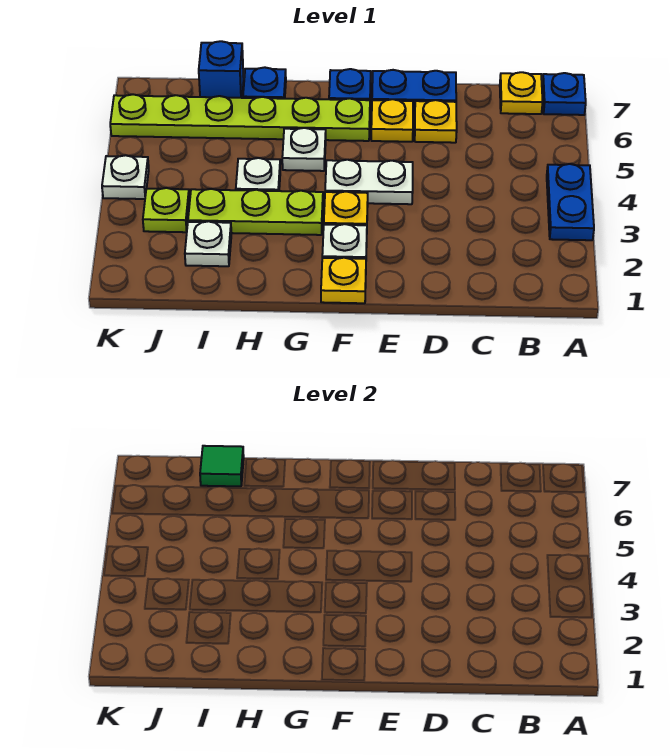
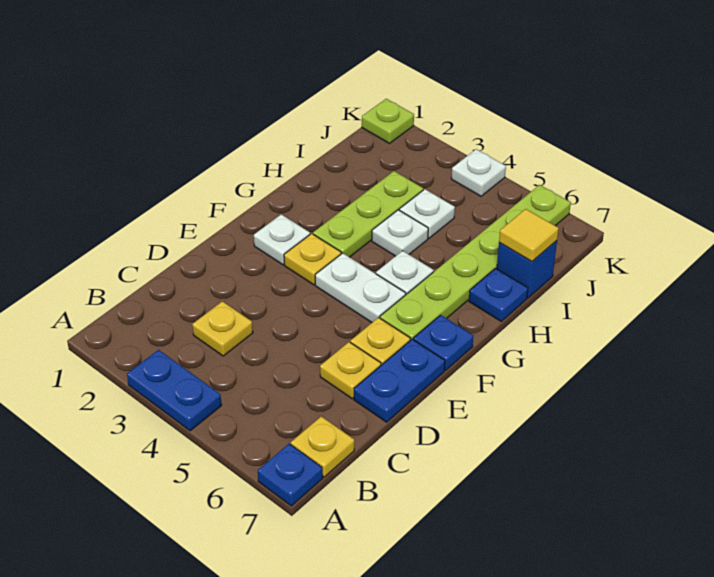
white 1x2 plate [325,160,413,204] -> white 1x2 plate turned to [315,253,406,322]
yellow 1x1 plate [321,258,366,303] -> yellow 1x1 plate moved to [192,301,253,356]
white 1x1 plate [185,221,231,266] -> white 1x1 plate moved to [399,189,455,238]
green 1x1 tile [200,446,244,486] -> yellow 1x1 tile [499,209,559,262]
lime 1x1 plate [143,188,190,232] -> lime 1x1 plate moved to [362,99,414,143]

